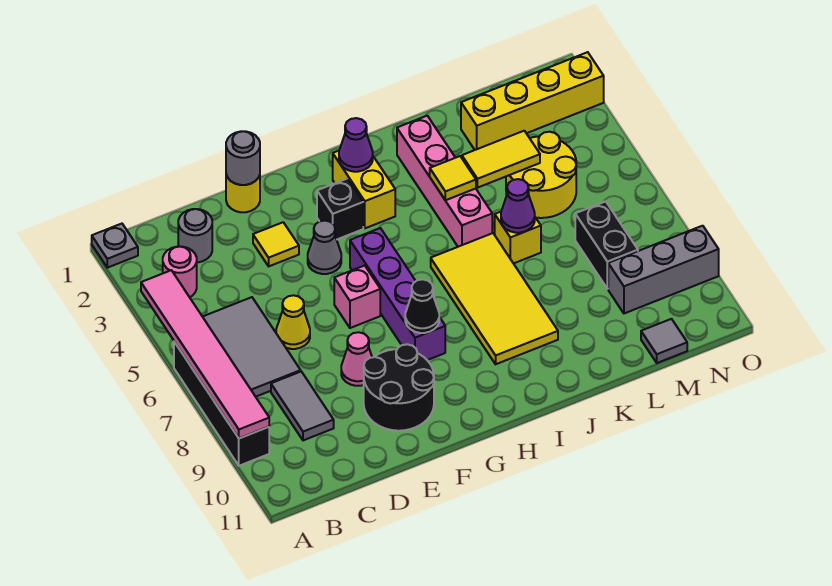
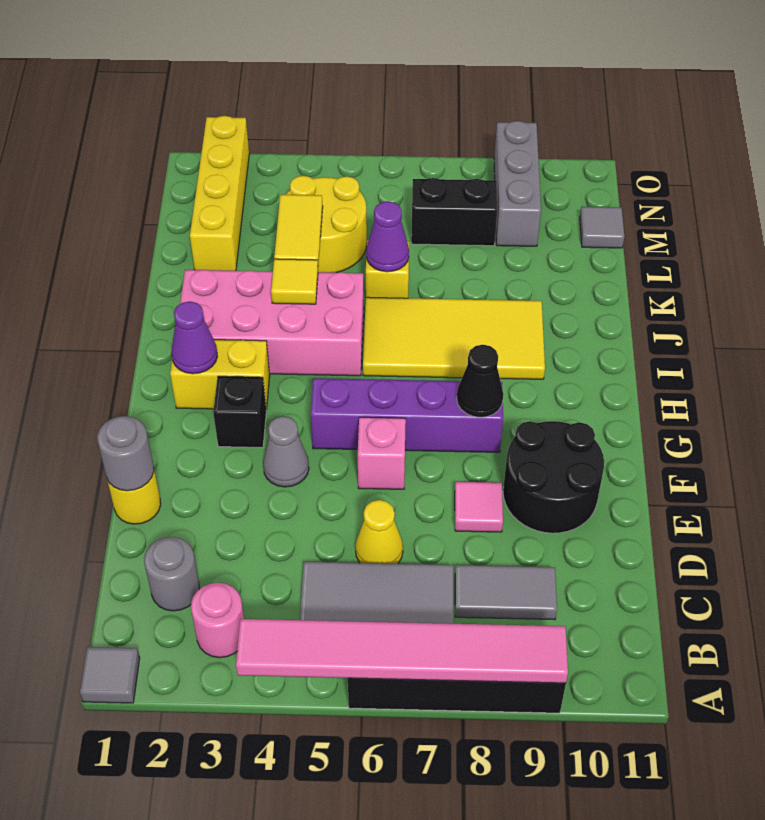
grey 1x1 plate [92,224,138,268] -> grey 1x1 tile [80,647,140,703]
yellow 1x1 tile [253,222,299,266] -> none
pink 1x1 cone [341,332,372,386] -> pink 1x1 tile [455,482,503,532]
pink 1x4 brick [397,116,492,247] -> pink 2x4 brick [180,270,364,376]

